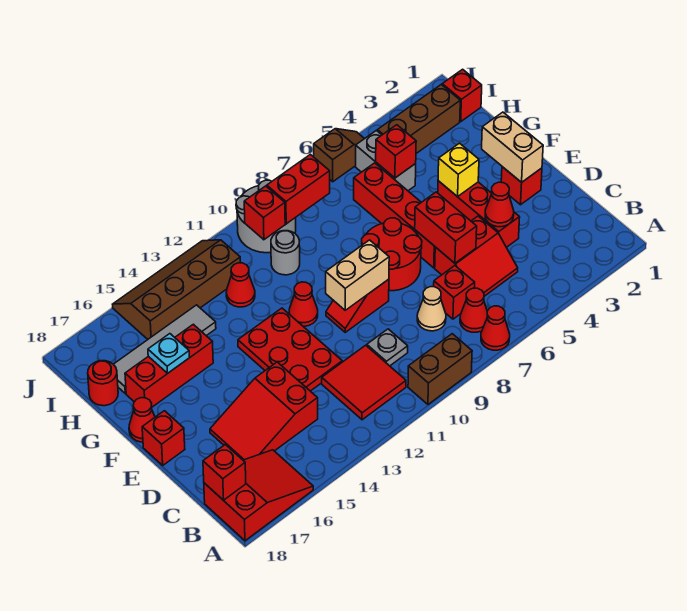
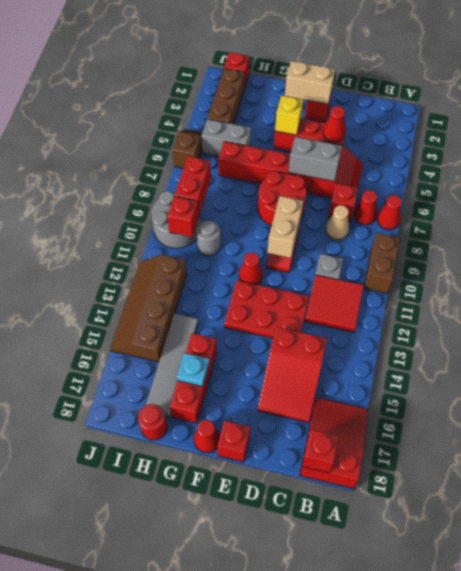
red 1x2 brick [415,192,477,263] -> grey 1x2 brick [288,137,342,182]
red 1x1 brick [376,125,416,178] -> none
red 1x1 cone [226,263,255,307] -> none

